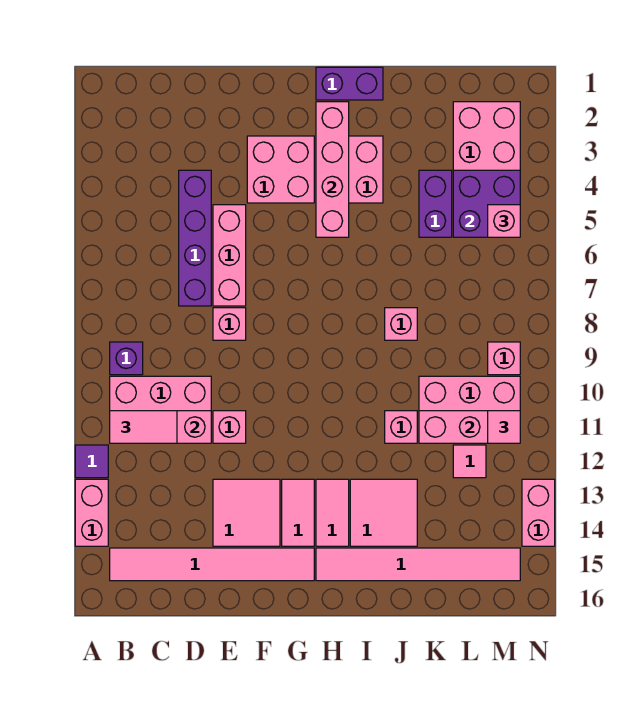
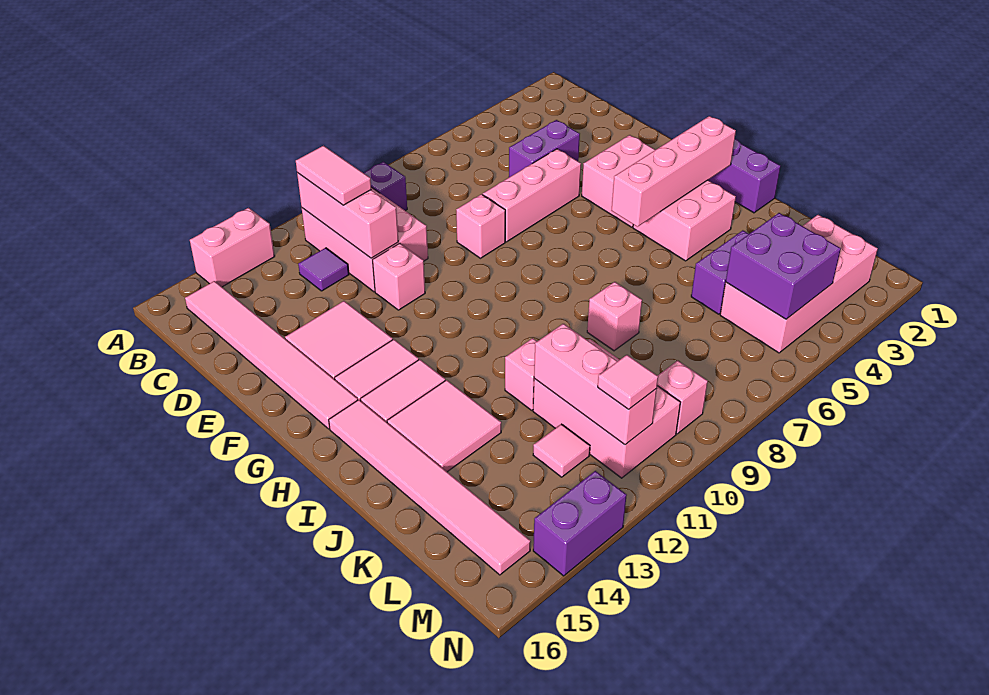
purple 1x1 tile [75,445,108,478] -> purple 1x1 tile moved to [298,248,349,291]
purple 1x4 brick [179,170,211,306] -> purple 1x2 brick [509,120,580,177]
pink 1x1 brick [488,205,520,237] -> none
pink 1x2 brick [522,479,555,546] -> purple 1x2 brick [533,471,627,576]

